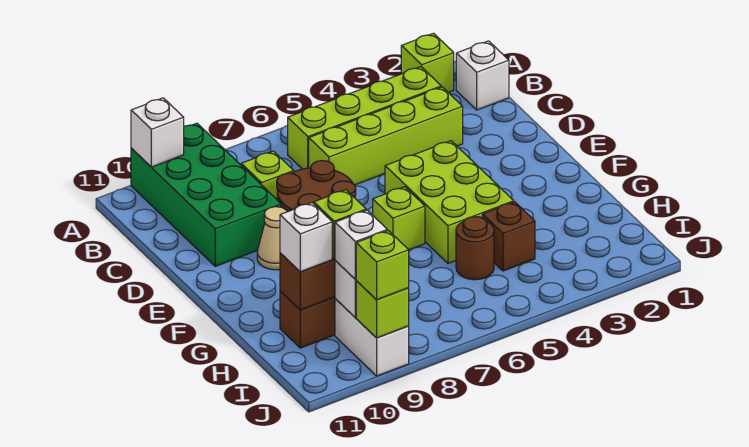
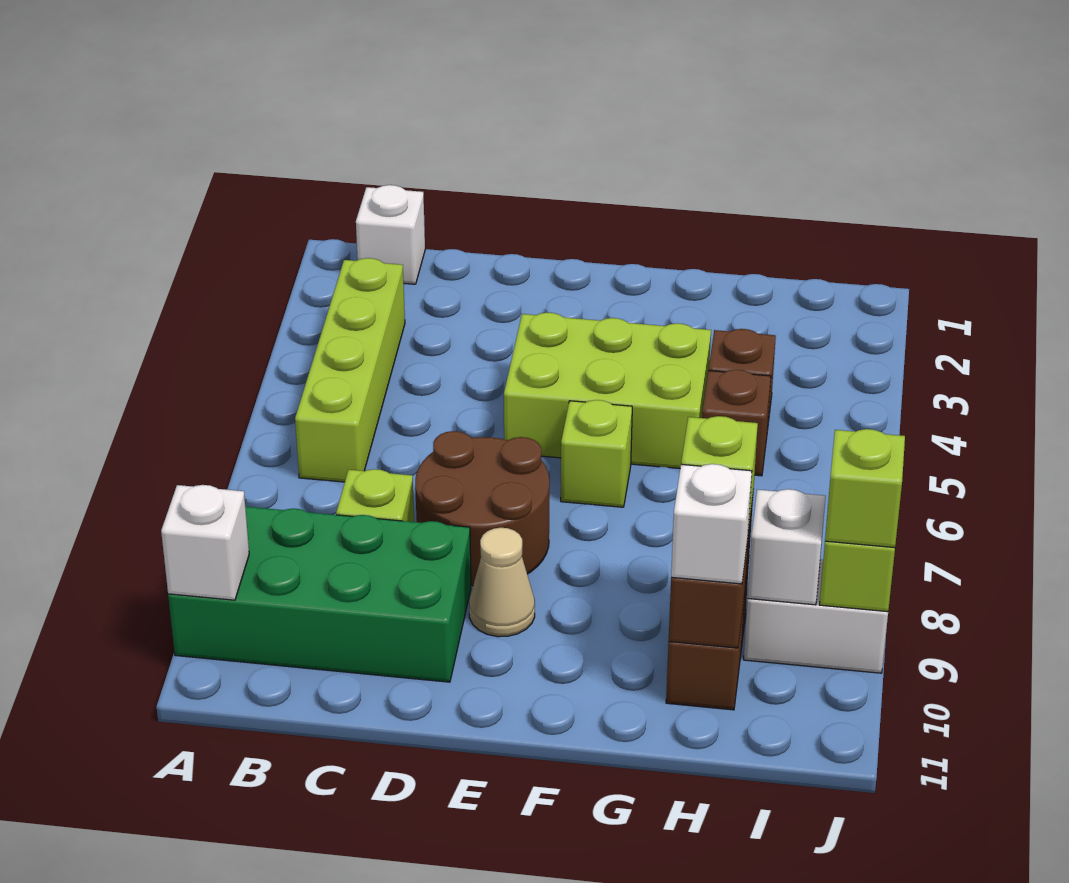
lime 1x1 brick [401,33,454,92] -> none
lime 1x4 brick [309,87,463,185] -> none
brown 1x1 round brick [456,216,494,280] -> brown 1x1 brick [702,370,771,476]
white 1x1 brick [335,210,387,279] -> none

